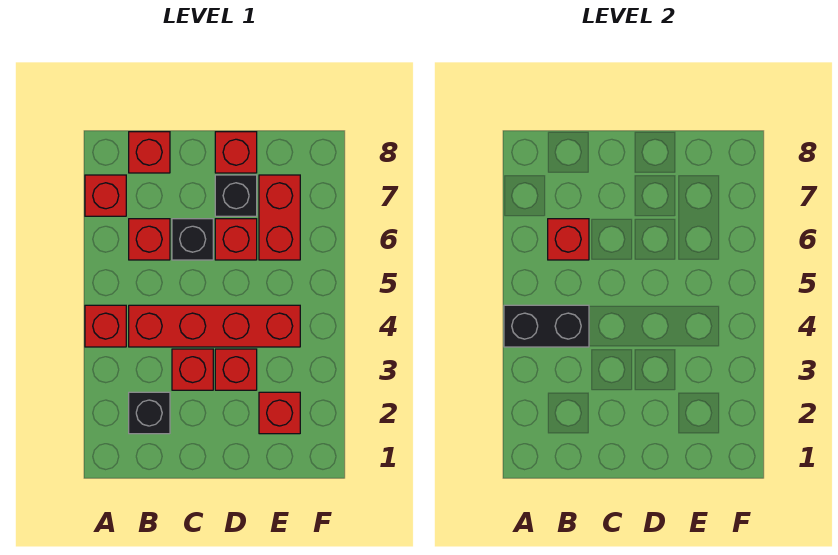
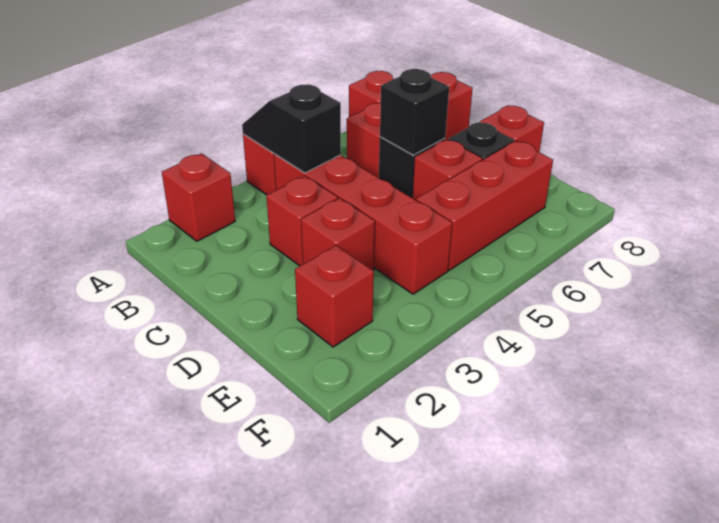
black 1x2 brick [504,305,589,347] -> black 1x2 slope [242,85,341,173]
black 1x1 brick [129,392,170,434] -> black 1x1 brick moved to [380,69,449,155]
red 1x1 brick [548,219,589,260] -> red 1x1 brick moved to [162,153,235,241]
red 1x2 brick [259,175,300,260] -> red 1x3 brick [416,141,553,270]

